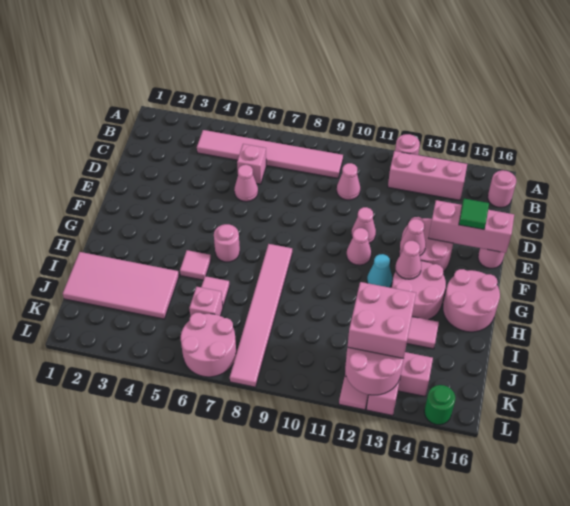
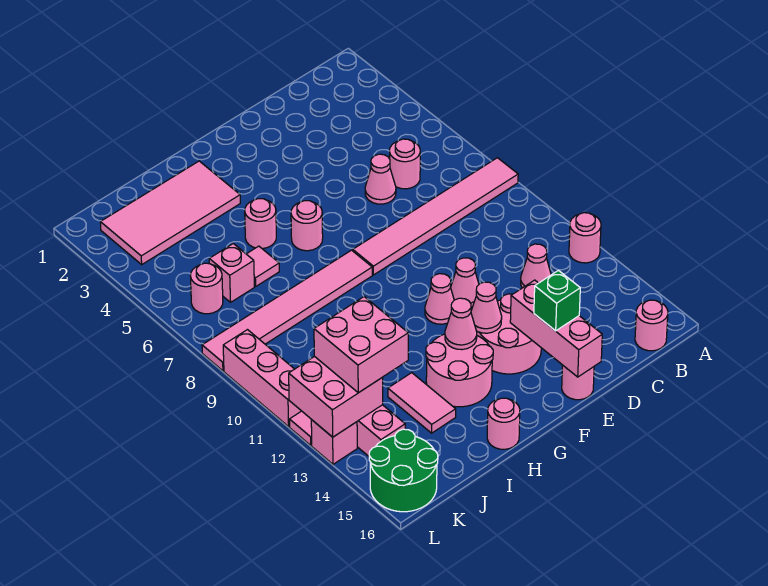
pink 1x6 tile [197,130,343,178] -> pink 1x6 tile turned to [353,158,518,275]
pink 1x3 brick [388,151,467,200] -> pink 1x3 brick moved to [223,330,301,427]
pink 1x1 brick [237,144,266,184] -> pink 1x1 round brick [389,139,420,189]
pink 1x1 cone [337,163,360,200] -> pink 1x1 cone moved to [521,244,551,288]
green 1x1 tile [459,199,489,229] -> green 1x1 brick [534,270,580,331]
cyan 1x1 cone [367,254,392,287] -> none
pink 2x2 round brick [443,269,500,332] -> pink 1x1 round brick [487,398,520,449]
pink 1x1 tile [180,250,211,280] -> pink 1x1 round brick [245,199,276,249]
pink 2x4 tile [63,252,179,319] -> pink 2x4 tile turned to [100,161,240,264]
pink 2x2 round brick [181,313,236,377] -> pink 1x1 round brick [190,263,223,314]
pink 2x2 round brick [345,347,404,395] -> pink 2x2 brick [289,356,383,437]
green 1x1 round brick [424,385,455,425] -> green 2x2 round brick [369,429,438,512]

